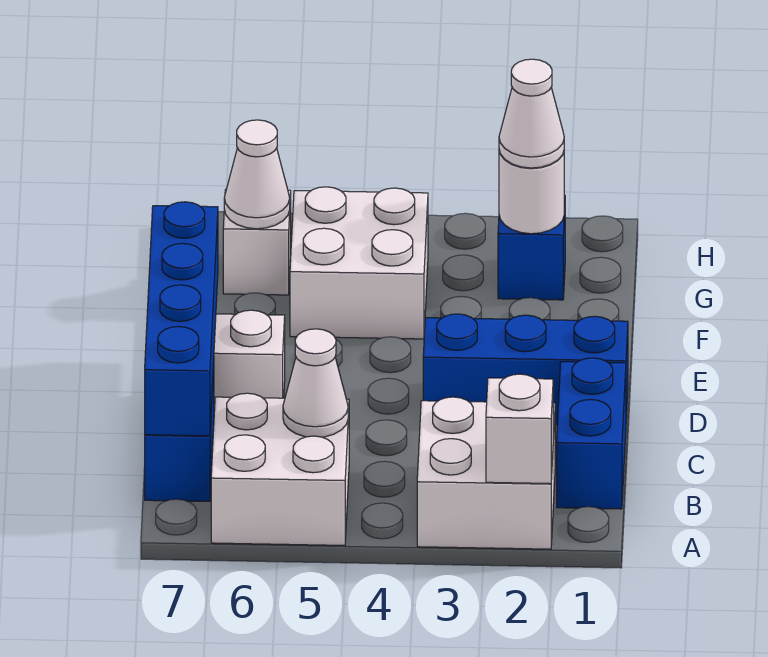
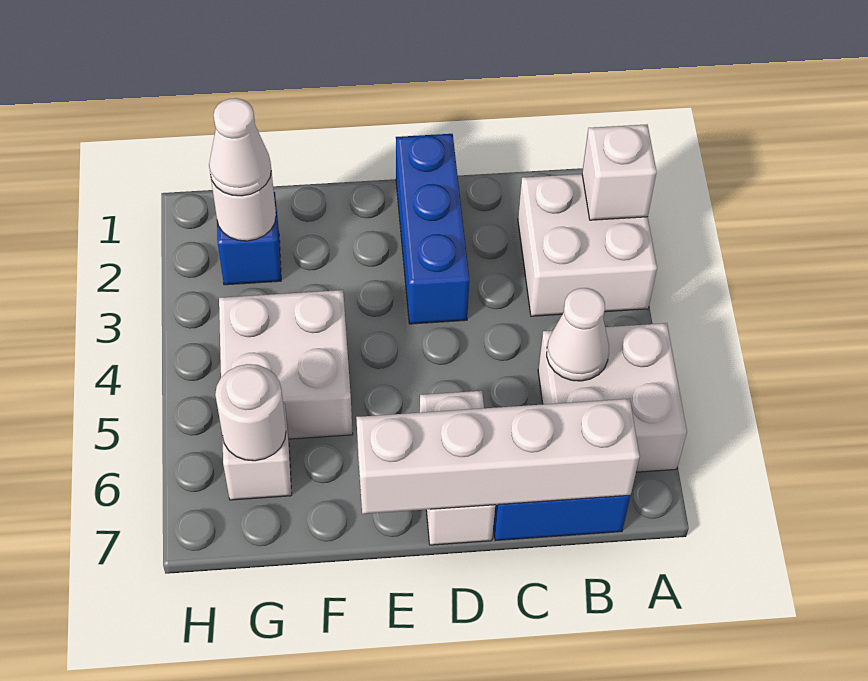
blue 1x2 brick [557,358,626,509] -> none
blue 1x4 brick [145,202,218,436] -> white 1x4 brick [356,399,640,514]
white 1x1 cone [224,120,290,229] -> white 1x1 round brick [215,364,286,461]

